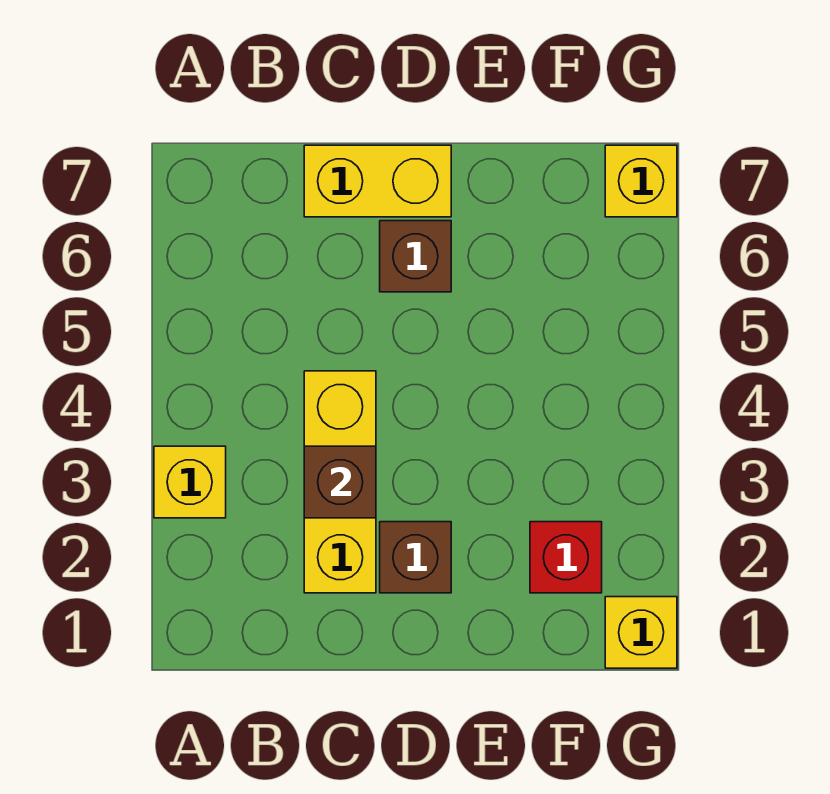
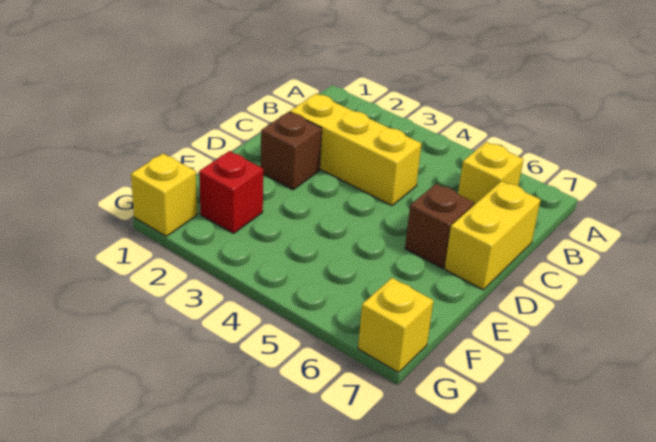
yellow 1x1 brick [154,446,226,518] -> yellow 1x1 brick moved to [458,142,523,205]
brown 1x1 brick [304,446,376,518] -> none

